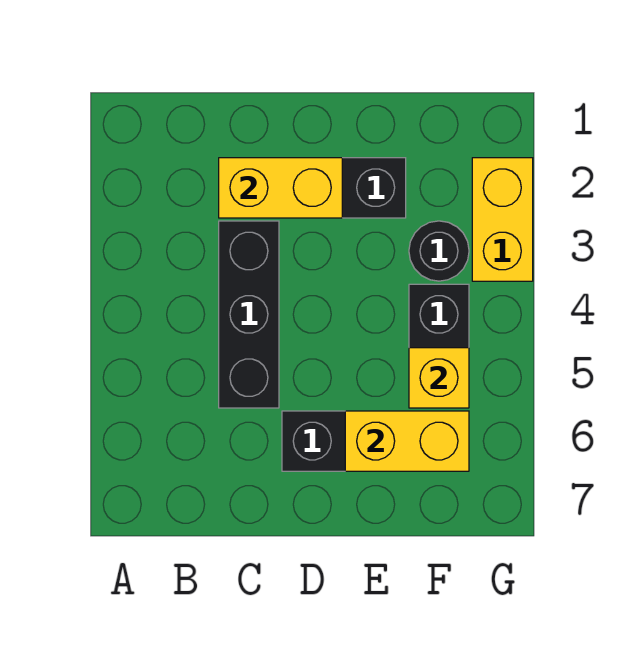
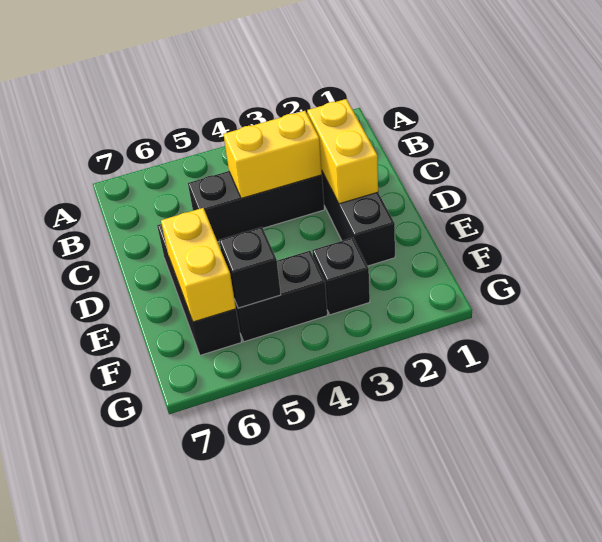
black 1x1 round brick [409,221,469,281] -> black 1x1 brick [312,238,370,315]
yellow 1x1 brick [409,348,469,408] -> black 1x1 brick [219,227,281,308]
yellow 1x2 brick [472,158,533,281] -> yellow 1x2 brick moved to [224,111,322,199]

